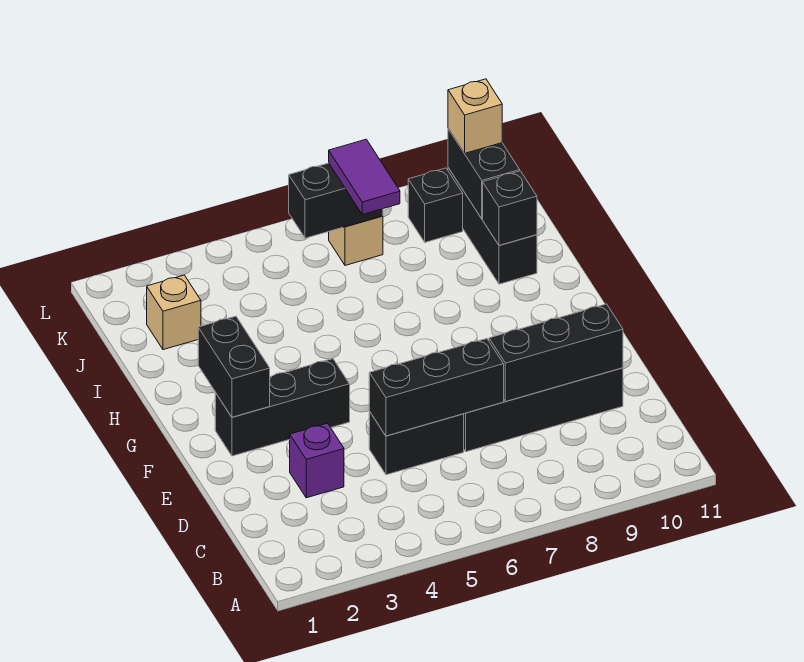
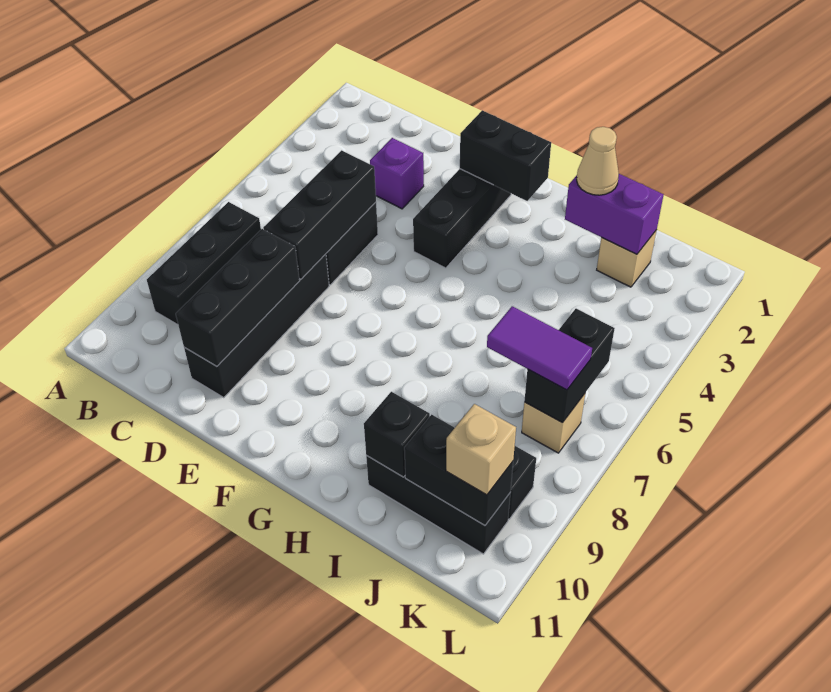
none -> black 1x3 brick [147,202,261,325]
none -> purple 1x2 brick [565,174,664,254]
none -> tan 1x1 cone [577,127,619,195]

